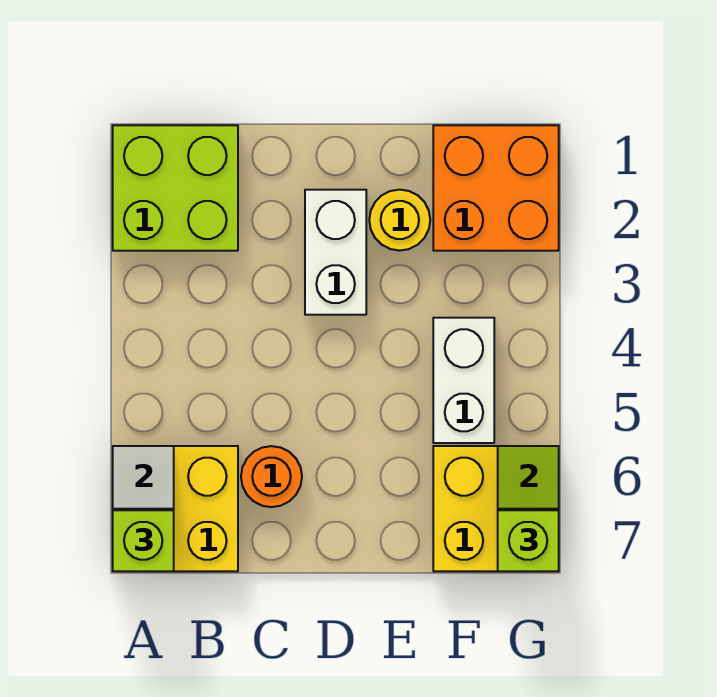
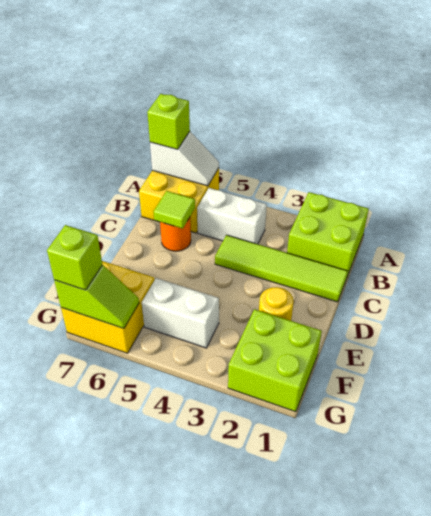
none -> lime 1x4 tile [215,235,348,302]
none -> lime 1x1 tile [154,191,195,229]
white 1x2 brick [305,190,366,315] -> white 1x2 brick moved to [197,188,267,244]
orange 2x2 brick [433,125,559,251] -> lime 2x2 brick [228,309,322,412]

